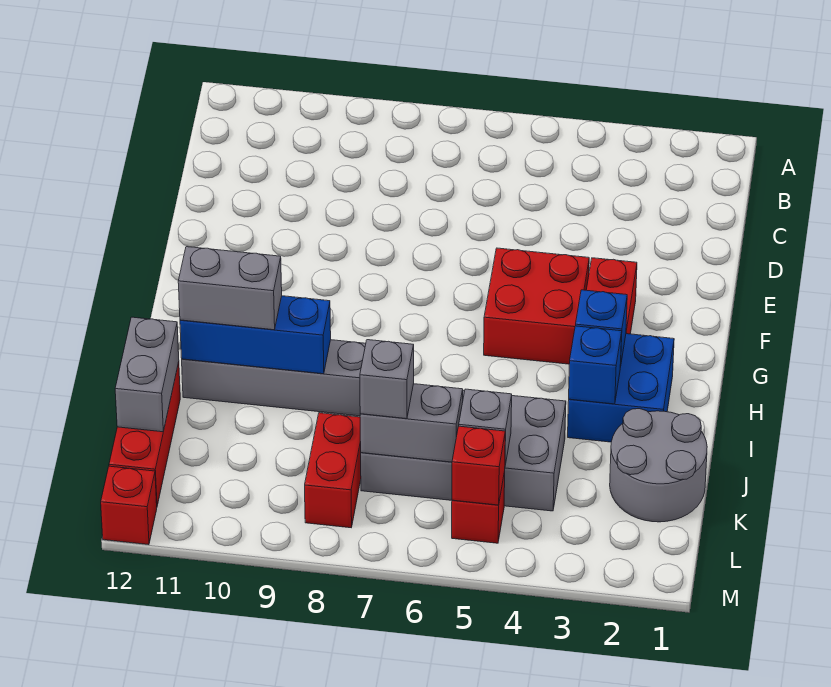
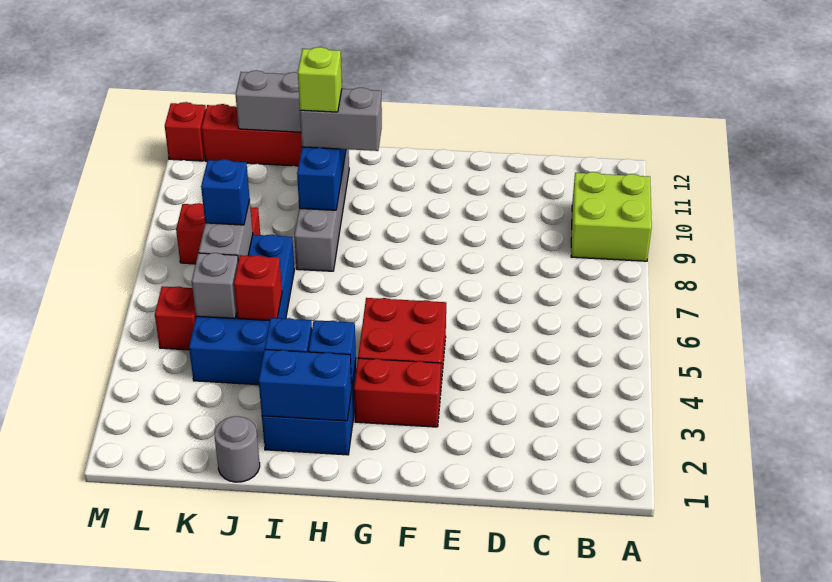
none -> lime 2x2 brick [571,172,652,261]
none -> blue 1x2 brick [259,350,352,421]
grey 1x2 brick [178,247,282,330] -> grey 1x2 brick turned to [300,87,382,151]
none -> lime 1x1 brick [298,47,342,112]
grey 2x2 round brick [610,409,707,522] -> grey 1x1 round brick [215,416,260,482]
grey 2x4 brick [361,390,566,511] -> blue 2x4 brick [189,234,294,385]
grey 1x1 brick [360,340,414,419] -> blue 1x1 brick [201,159,250,225]
red 1x1 brick [452,426,505,505] -> red 1x1 brick moved to [234,255,282,320]

